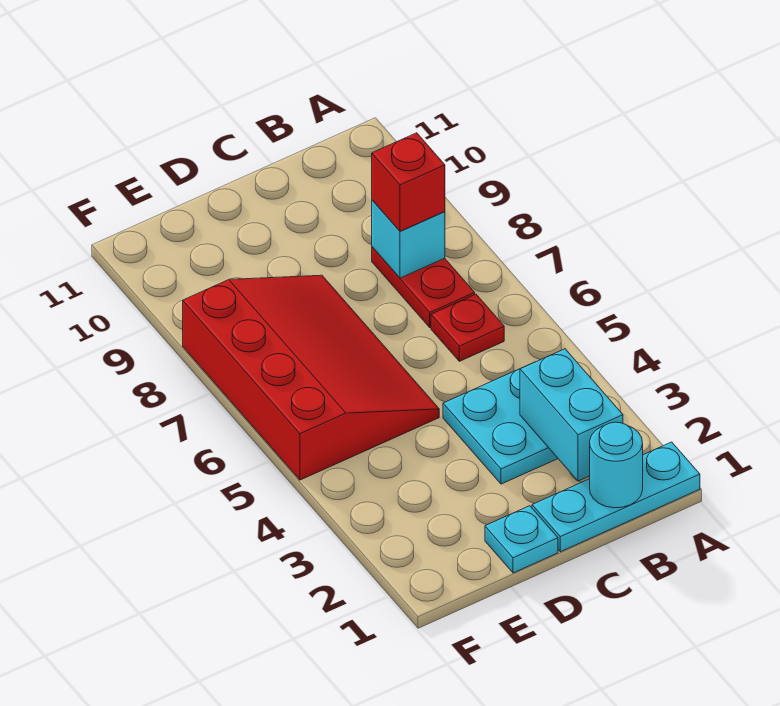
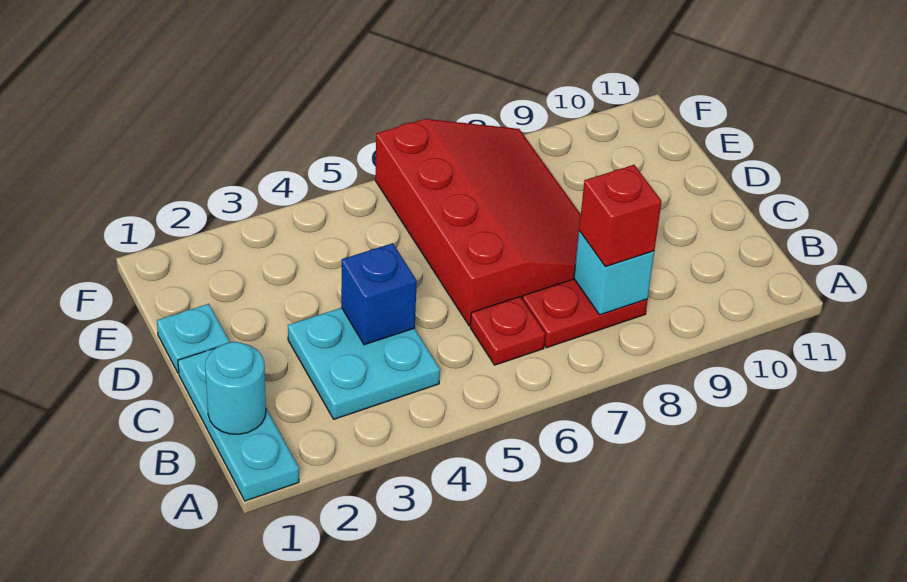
cyan 1x2 brick [520,349,623,481] -> none
none -> blue 1x1 brick [341,243,417,345]
red 3x4 slope [183,275,439,480] -> red 3x4 slope turned to [375,119,581,326]

